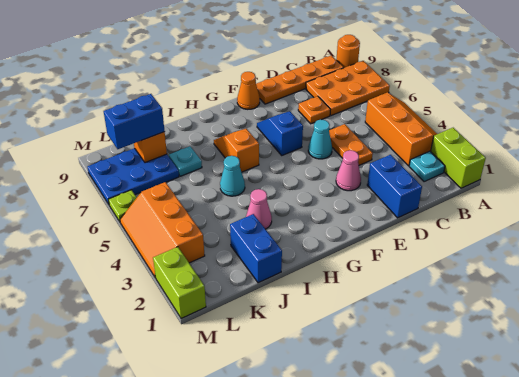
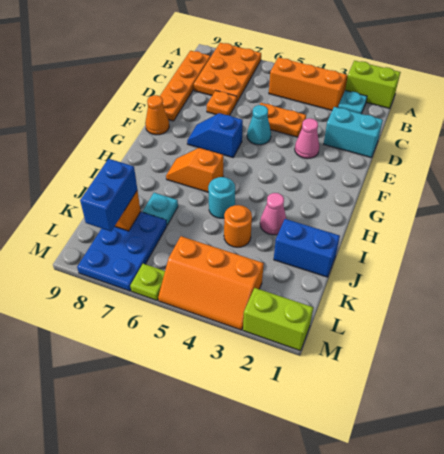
orange 1x1 round brick [336,35,360,68] -> orange 1x1 round brick moved to [224,205,252,247]
blue 1x2 brick [367,155,422,218] -> cyan 1x2 brick [324,107,383,158]
cyan 1x1 cone [220,156,245,196] -> cyan 1x1 round brick [208,177,235,218]

